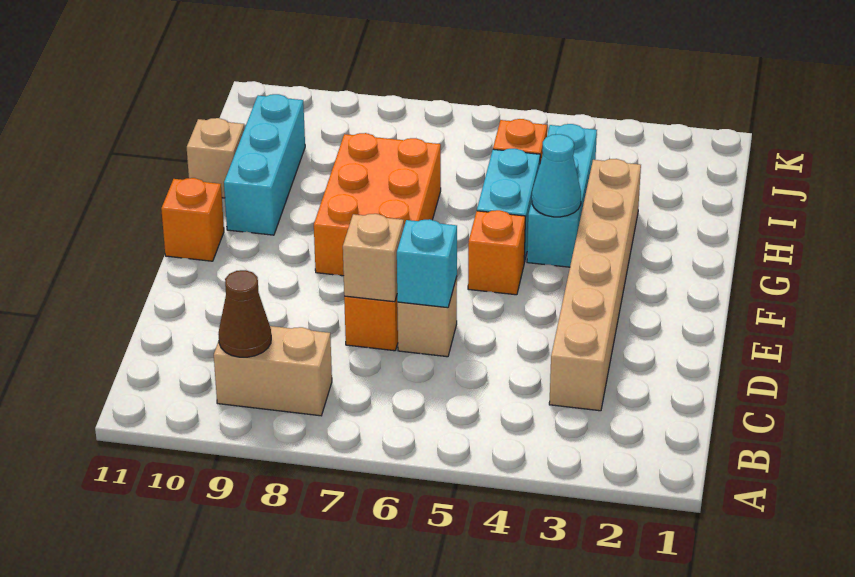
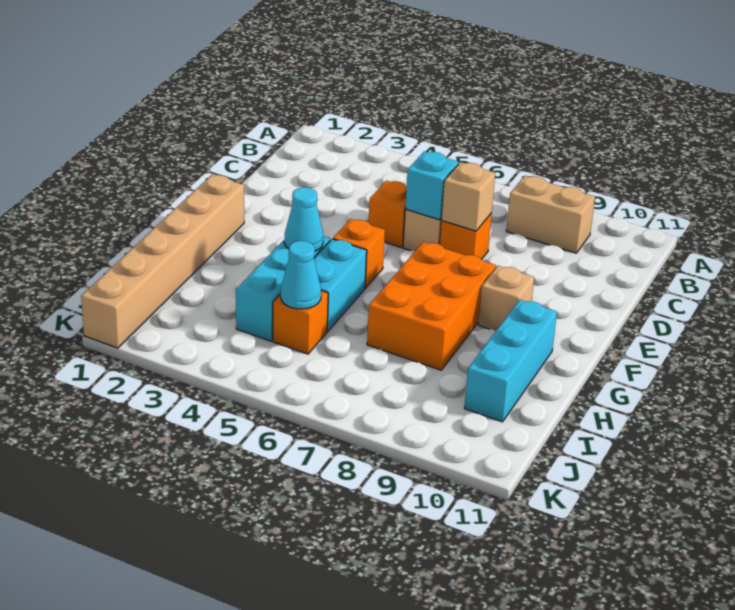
brown 1x1 cone [218,270,271,357] -> none
tan 1x6 brick [549,159,641,411] -> tan 1x6 brick moved to [81,175,244,348]
orange 1x1 brick [161,178,224,261] -> orange 1x1 brick moved to [369,181,407,247]
tan 1x1 brick [187,118,244,198] -> tan 1x1 brick moved to [478,266,534,331]
none -> cyan 1x1 cone [281,241,321,309]

